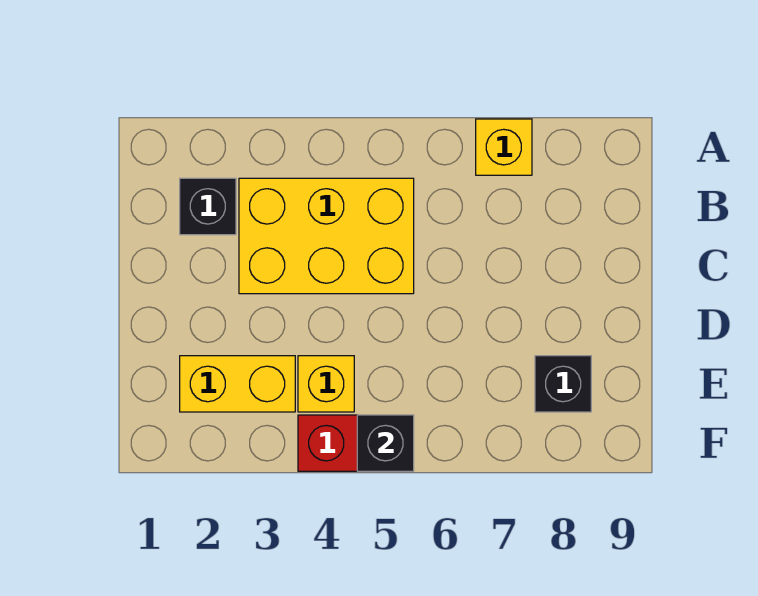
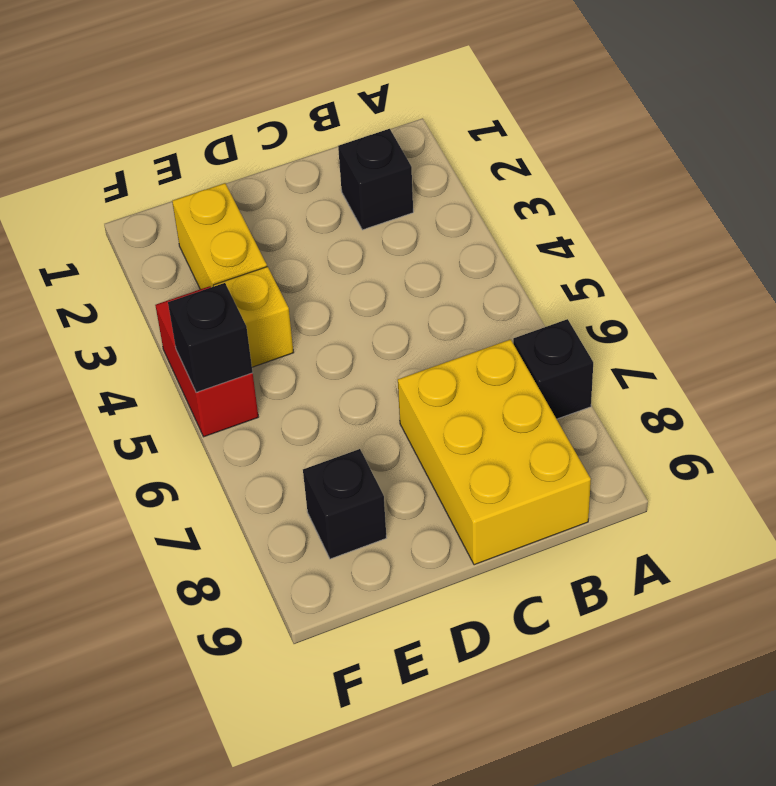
yellow 1x1 brick [476,119,532,175] -> black 1x1 brick [513,319,593,419]
yellow 2x3 brick [239,178,414,294] -> yellow 2x3 brick moved to [398,339,591,565]

